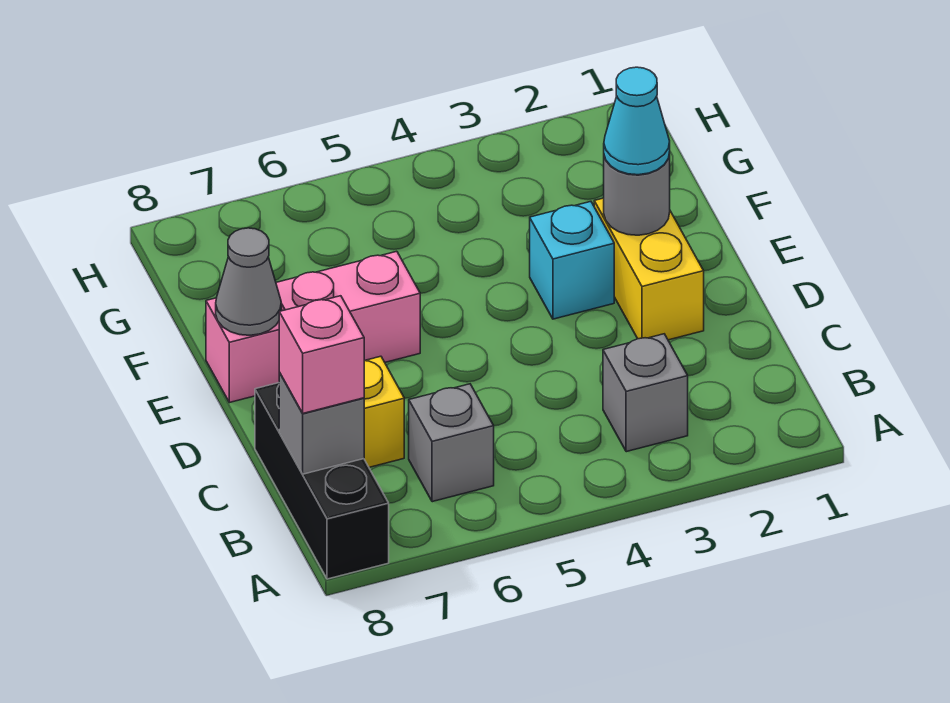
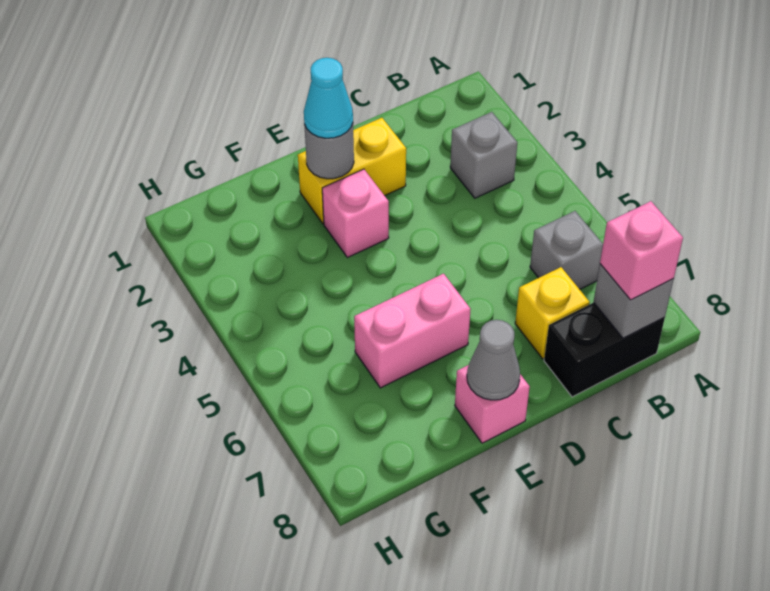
black 1x3 brick [255,383,389,579] -> black 1x2 brick [544,303,665,397]
cyan 1x1 brick [530,201,614,319] -> pink 1x1 brick [322,169,389,258]
pink 1x2 brick [276,251,420,362] -> pink 1x2 brick turned to [354,274,471,388]

